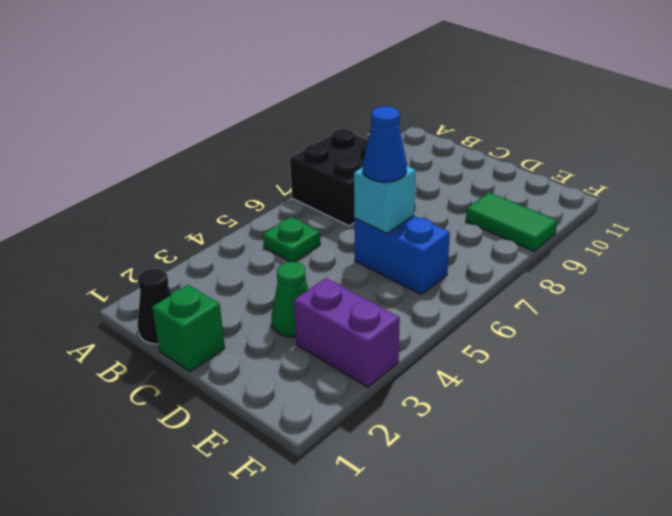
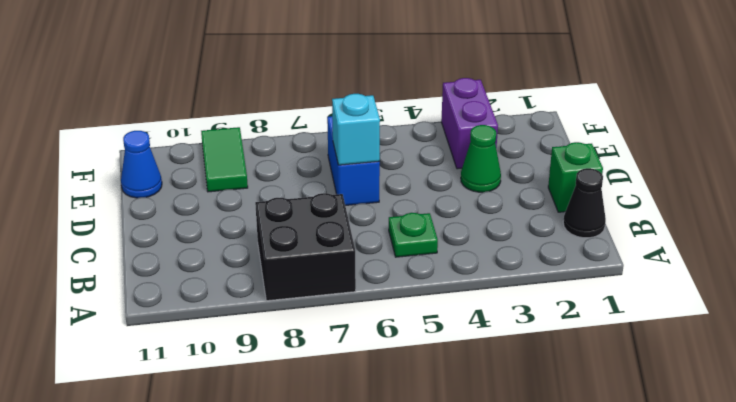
blue 1x1 cone [363,106,407,182] -> blue 1x1 cone moved to [121,131,162,198]

